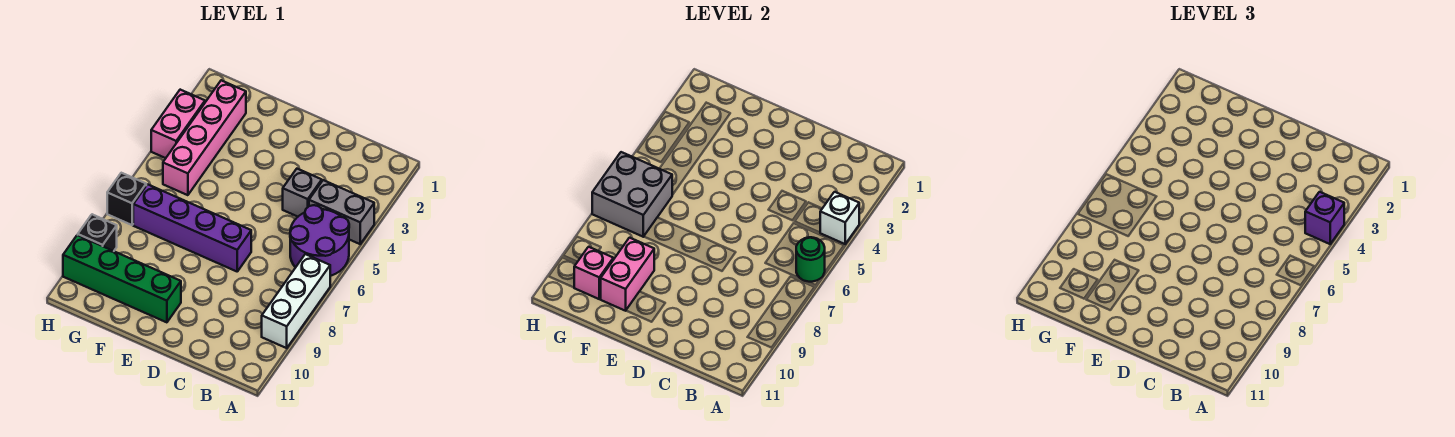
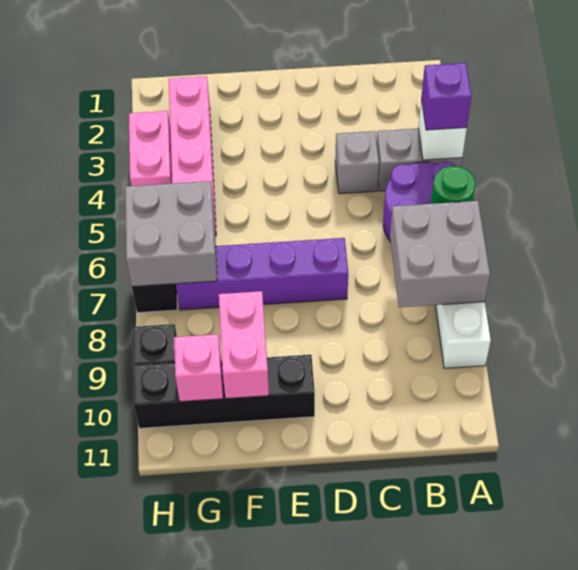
none -> grey 2x2 brick [390,201,490,307]
green 1x4 brick [63,235,181,322] -> black 1x4 brick [133,355,315,428]

